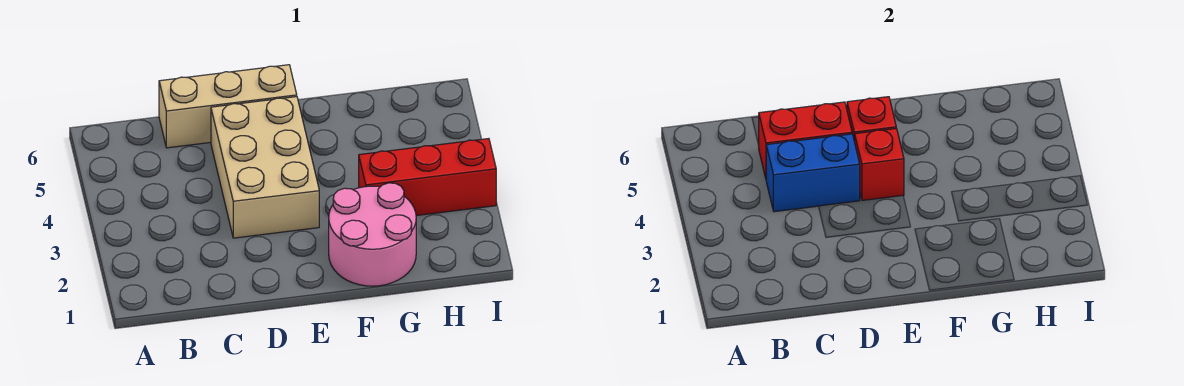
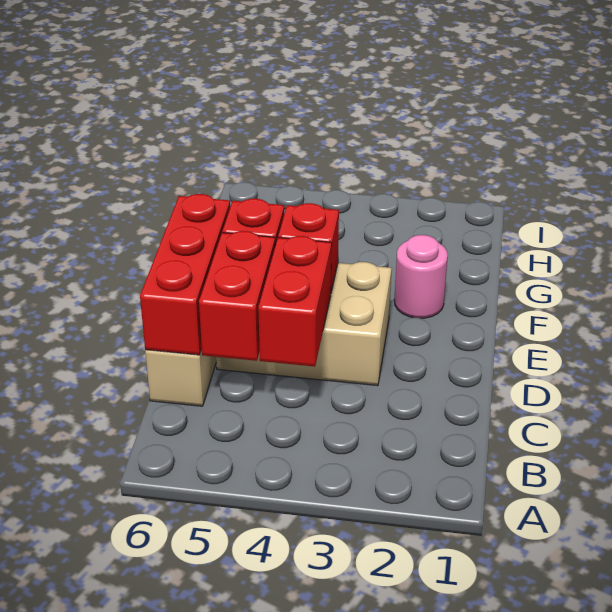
blue 1x2 brick [766,134,860,212] -> red 1x2 brick [258,236,332,367]
pink 2x2 round brick [329,183,416,286] -> pink 1x1 round brick [394,235,448,318]
red 1x3 brick [359,139,496,216] -> red 1x3 brick moved to [140,194,230,355]

